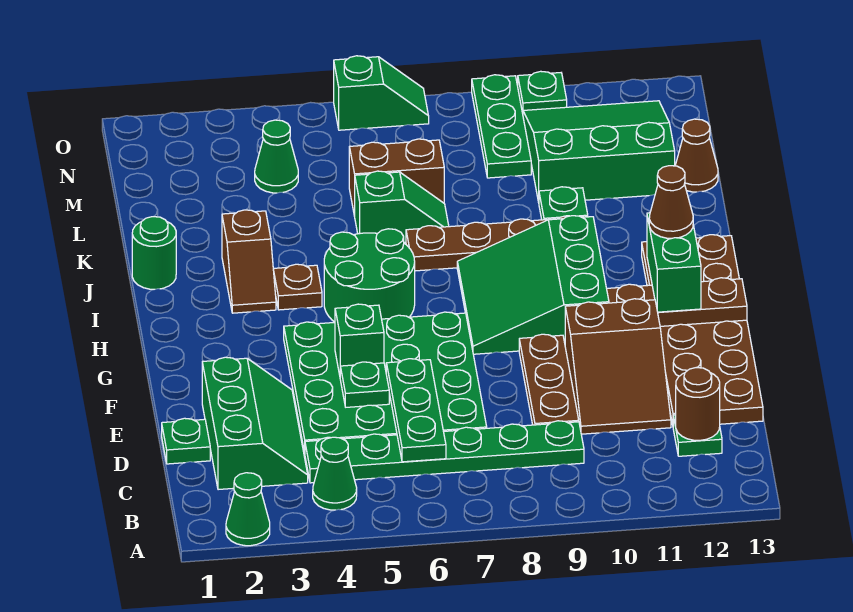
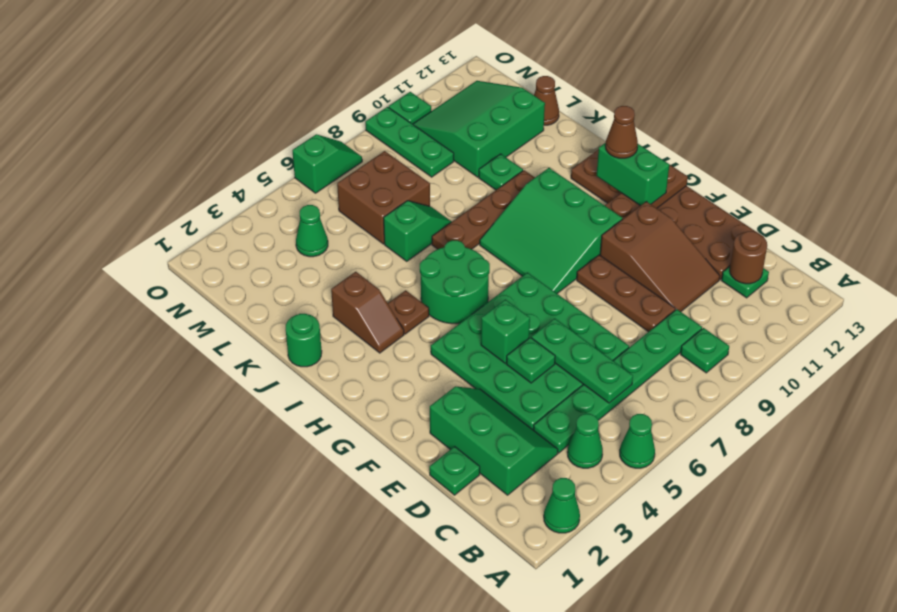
none -> green 1x1 cone [620,414,655,468]
none -> green 1x1 plate [681,328,729,373]
brown 1x2 brick [349,139,444,216] -> brown 2x2 brick [337,151,430,244]

